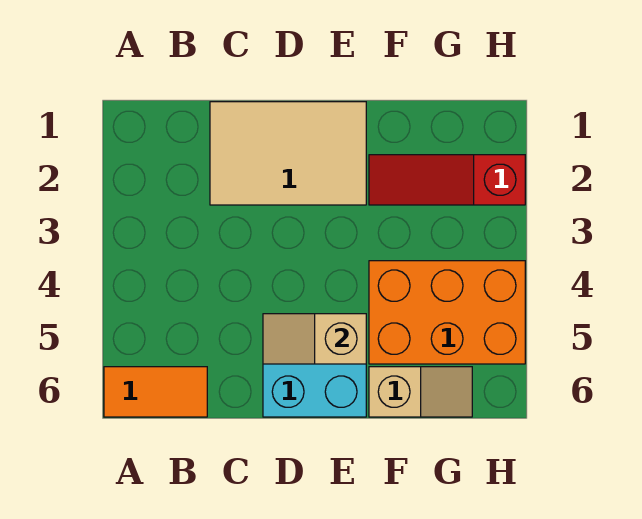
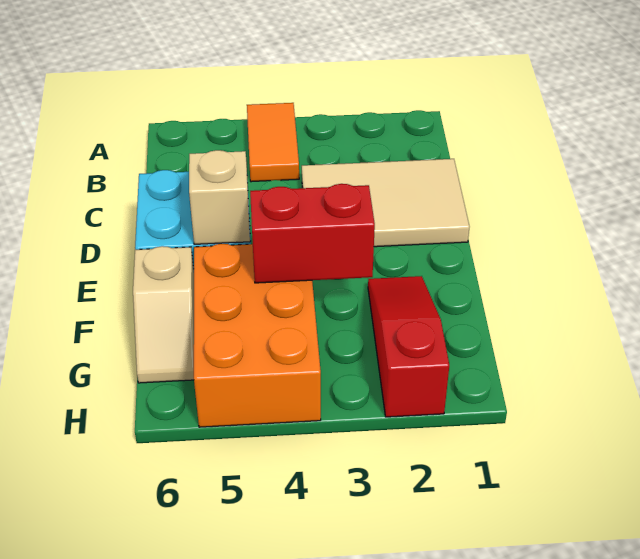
orange 1x2 tile [104,367,207,417] -> orange 1x2 tile moved to [247,103,299,182]
tan 2x3 tile [210,102,366,205] -> tan 2x3 tile turned to [302,159,469,247]
none -> red 1x2 brick [250,184,375,283]

